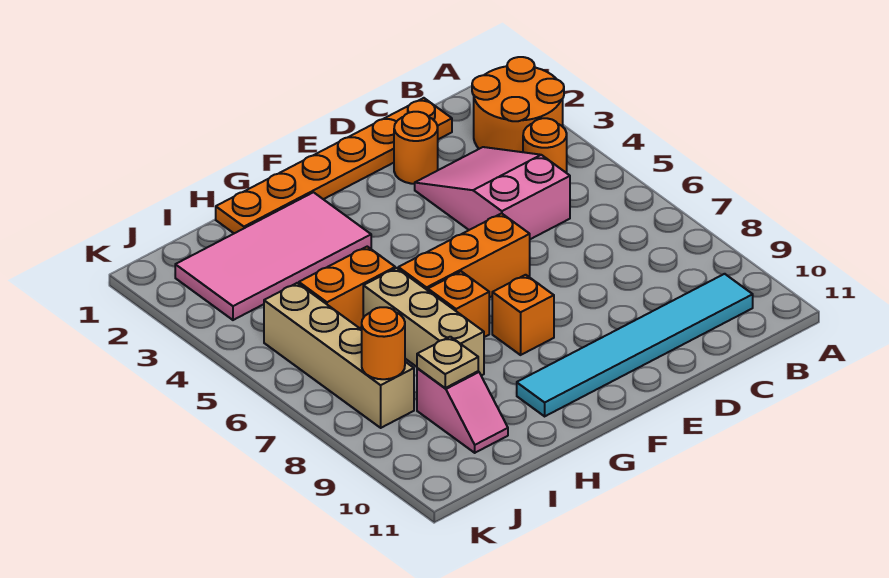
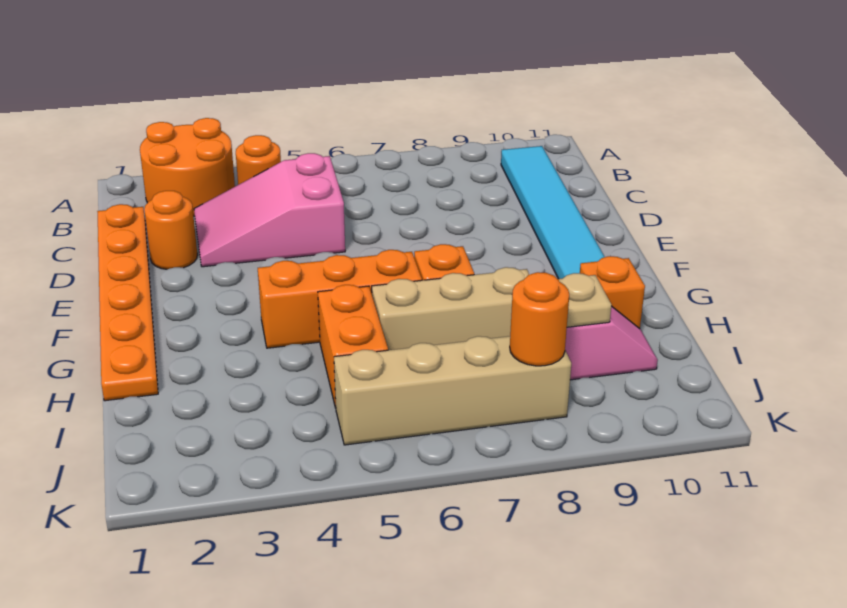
orange 1x3 brick [398,213,530,298] -> orange 1x3 brick turned to [258,250,422,348]
orange 1x1 brick [492,275,554,355] -> orange 1x1 brick moved to [580,256,645,329]
pink 2x4 tile [175,192,371,320] -> none

